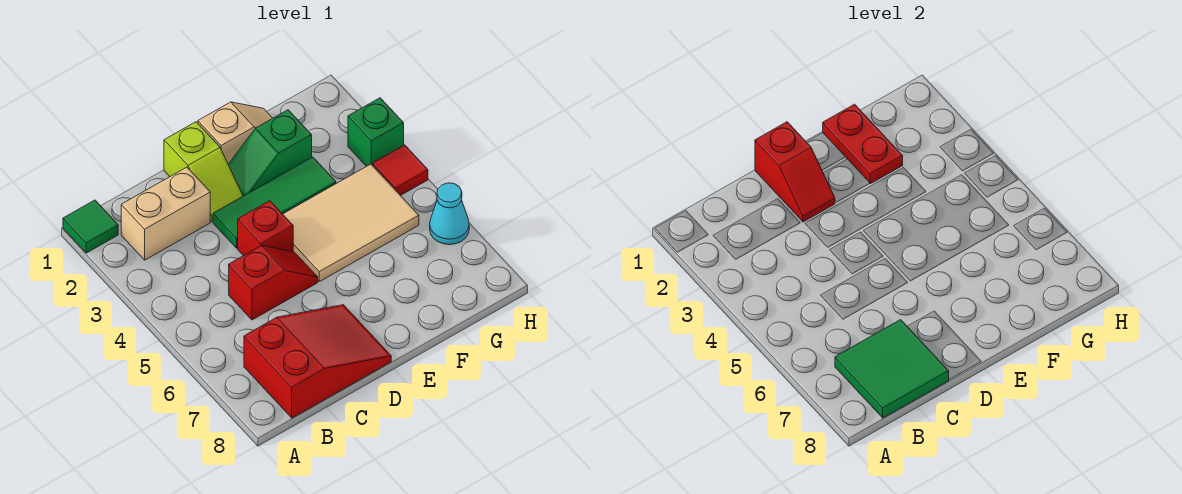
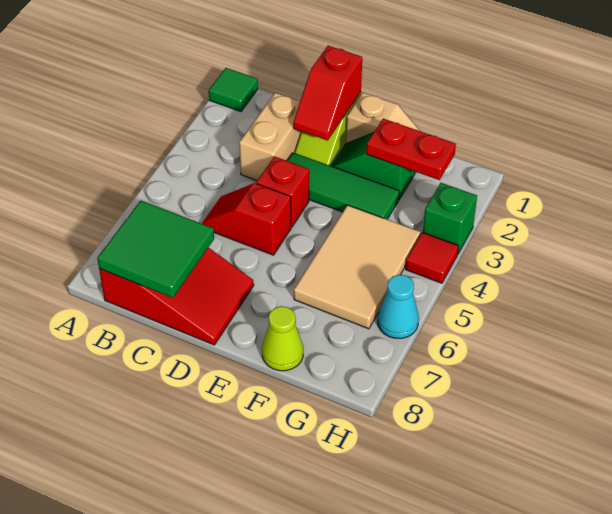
tan 1x2 brick [121,167,210,260] -> tan 1x2 brick turned to [239,93,302,181]
red 1x2 slope [229,246,318,320] -> red 1x2 slope turned to [202,183,291,255]
tan 2x3 tile [283,164,419,282] -> tan 2x3 tile turned to [294,205,420,329]
red 1x2 plate [823,104,903,184] -> red 1x2 plate turned to [366,119,456,180]
none -> lime 1x1 cone [262,306,303,371]

